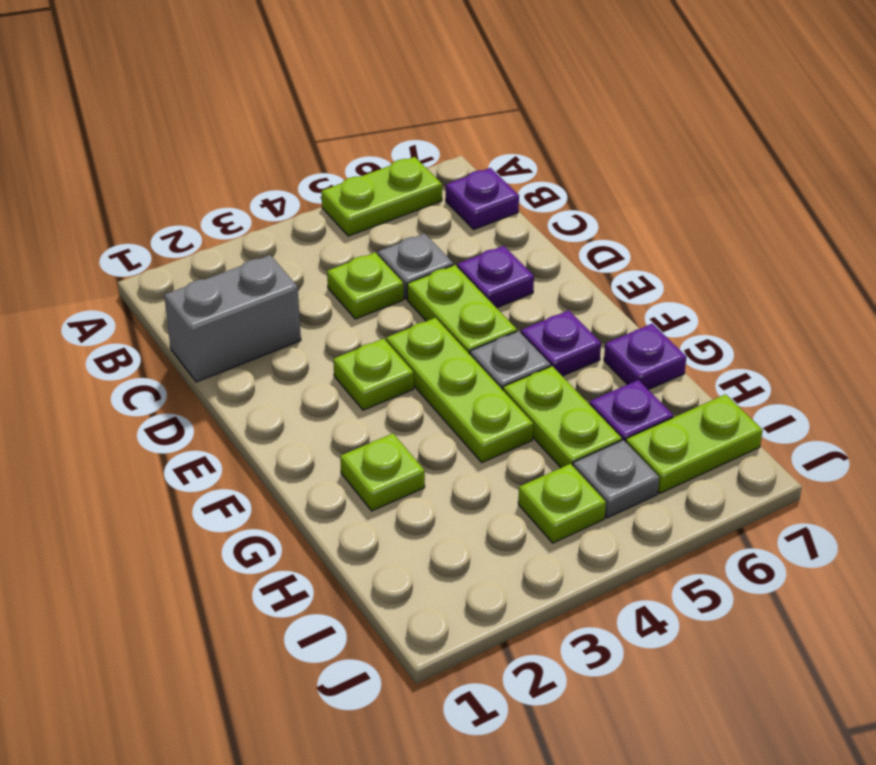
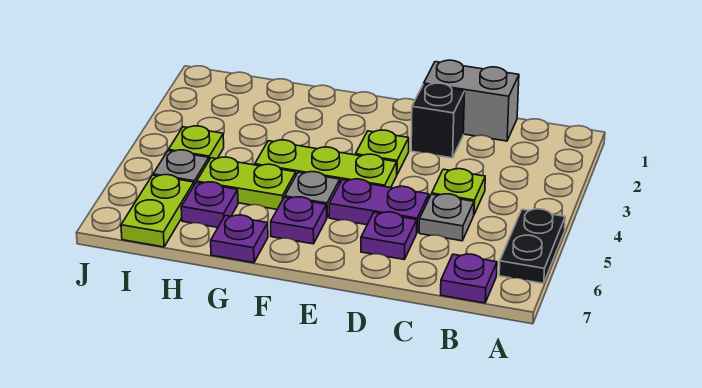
lime 1x2 plate [321,157,442,236] -> black 1x2 plate [499,209,565,283]
grey 1x2 brick [164,255,301,382] -> grey 1x2 brick turned to [424,60,519,141]
none -> black 1x1 brick [411,83,465,158]
lime 1x2 plate [407,265,517,354] -> purple 1x2 plate [329,179,429,232]
lime 1x1 plate [340,434,425,511] -> none

